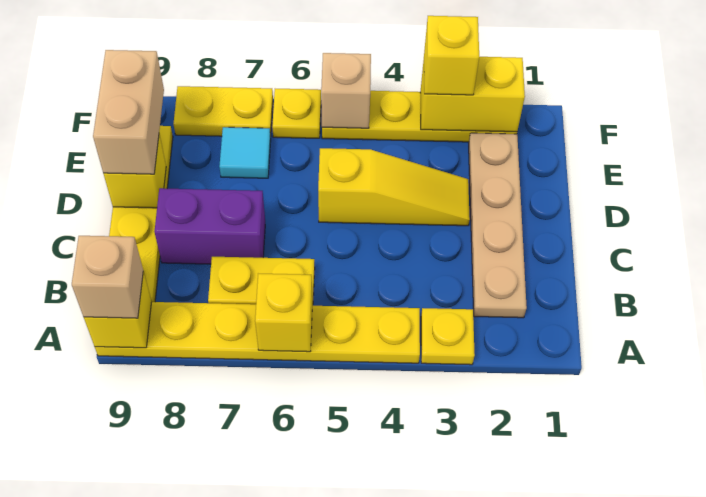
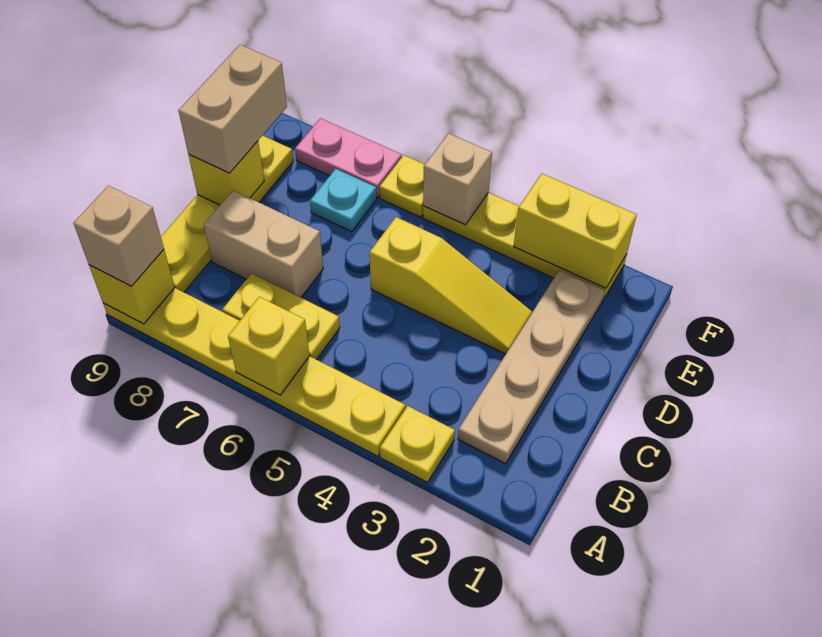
purple 1x2 brick [155,188,265,264] -> tan 1x2 brick [204,190,323,297]
cyan 1x1 tile [219,127,271,178] -> cyan 1x1 plate [310,169,377,231]
yellow 1x1 brick [424,16,479,95] -> none
yellow 1x2 plate [173,86,273,137] -> pink 1x2 plate [295,118,402,198]

